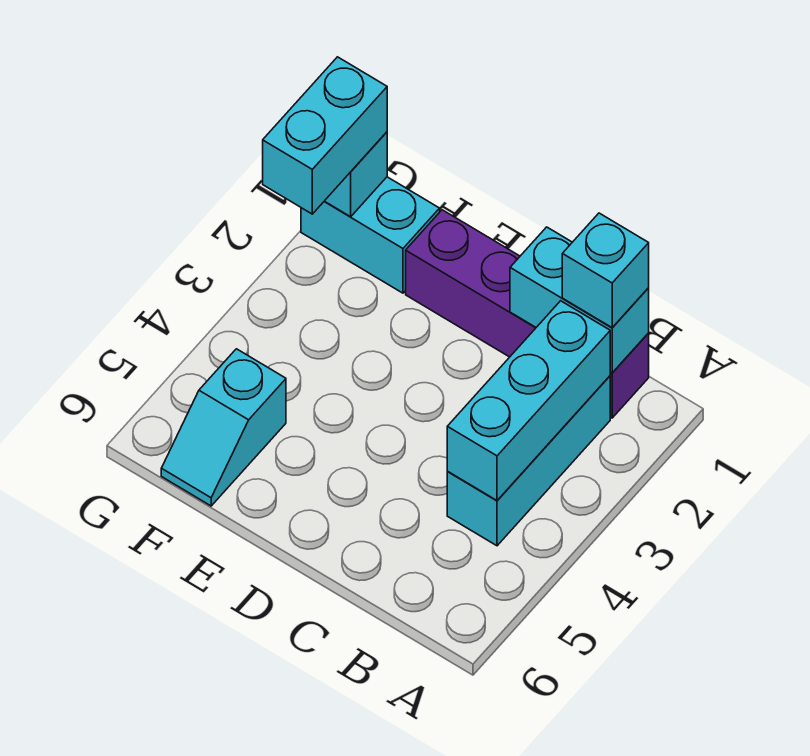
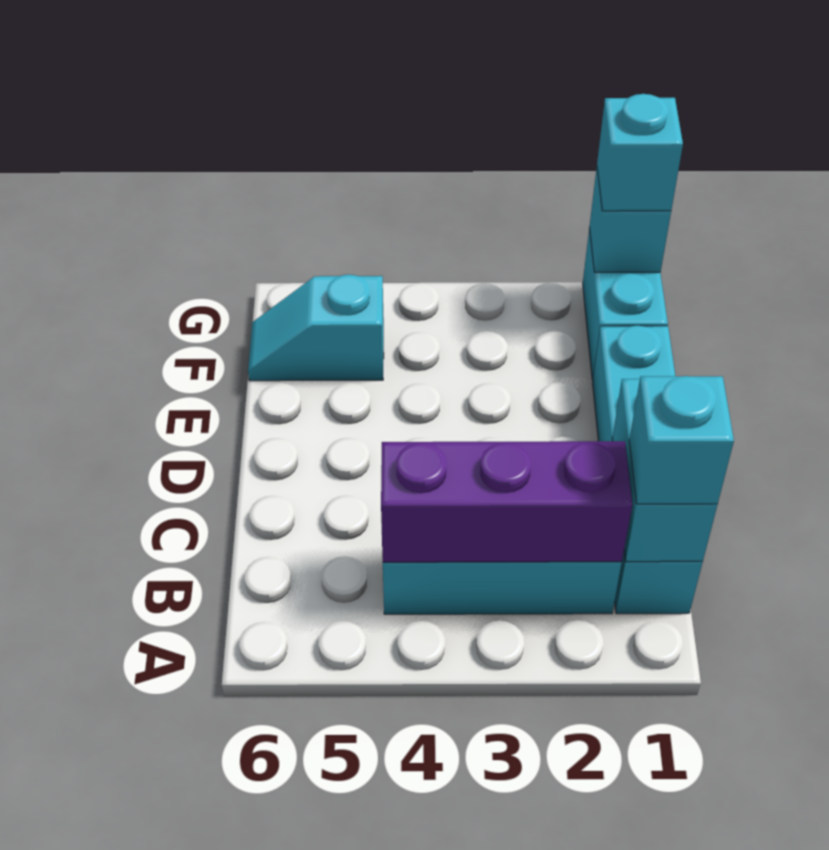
purple 1x4 brick [406,210,649,418] -> cyan 1x4 brick [593,326,703,614]
cyan 1x3 brick [447,301,610,500] -> purple 1x3 brick [381,441,632,562]
cyan 1x2 brick [263,57,387,214] -> cyan 1x1 brick [597,94,683,211]

